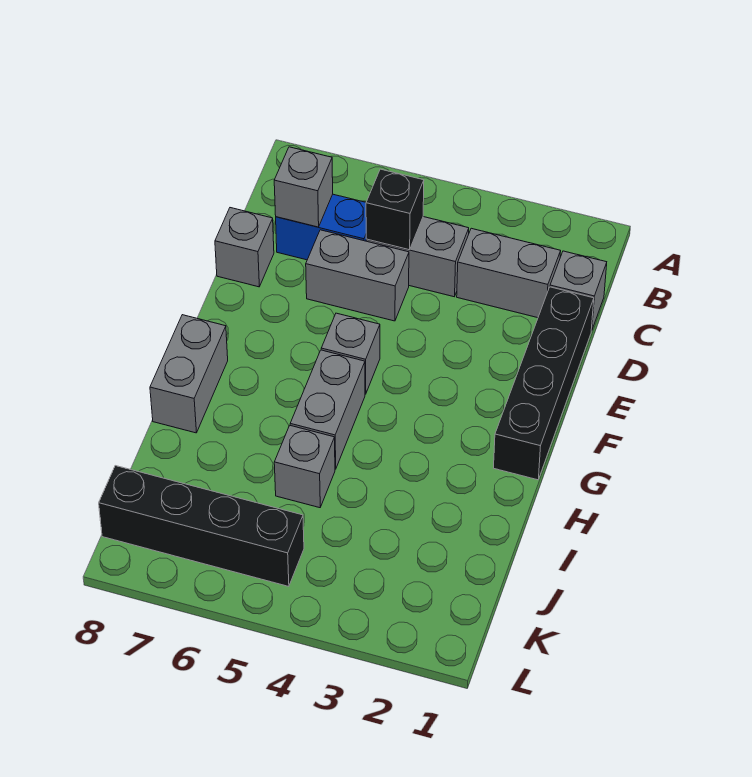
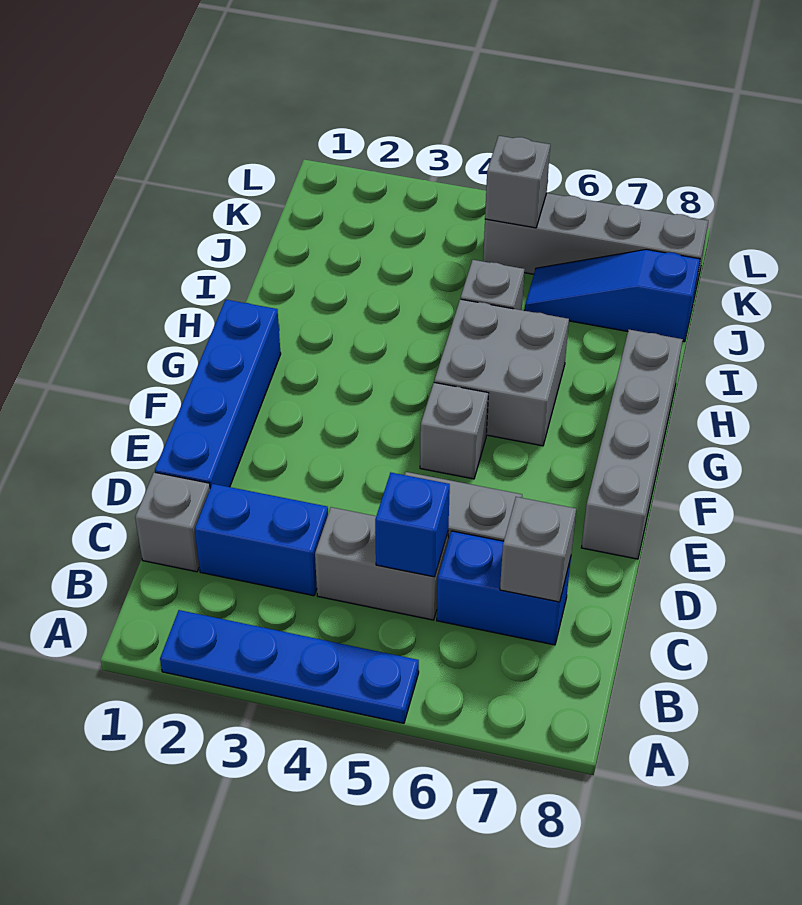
none -> blue 1x4 plate [160,610,419,723]
grey 1x2 brick [457,228,561,318] -> blue 1x2 brick [195,484,328,596]
black 1x1 brick [366,169,424,250] -> blue 1x1 brick [375,473,450,577]
black 1x4 brick [494,287,594,480] -> blue 1x4 brick [155,300,281,488]
grey 1x1 brick [215,208,274,287] -> grey 1x1 brick moved to [485,136,550,228]
grey 1x2 brick [290,350,365,469] -> grey 2x2 brick [434,299,569,446]
grey 1x2 brick [150,315,228,433] -> grey 1x4 brick [581,330,683,559]
none -> blue 1x3 slope [525,250,700,342]
black 1x4 brick [99,466,304,586] -> grey 1x4 brick [483,193,708,297]

